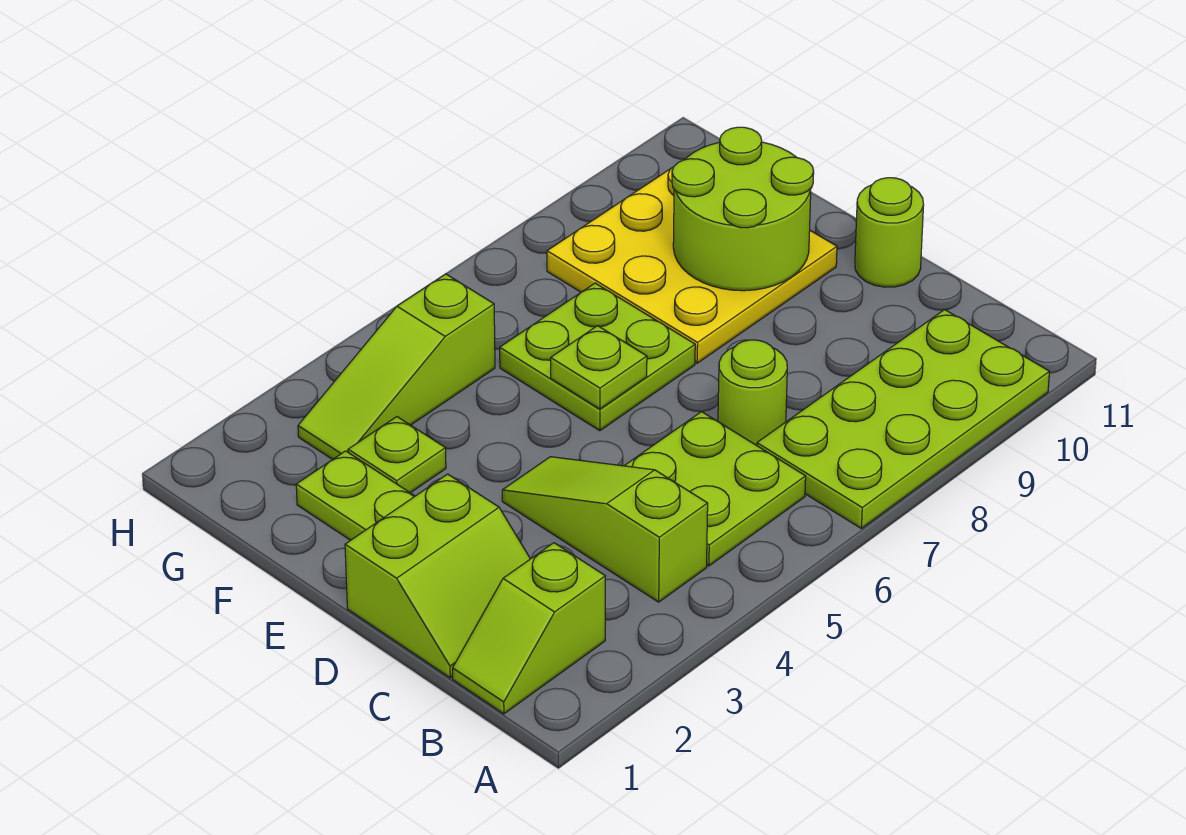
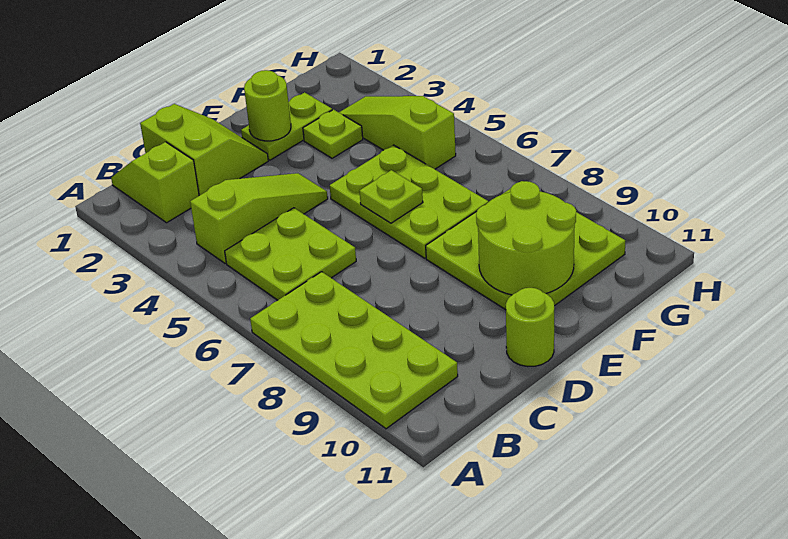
lime 2x2 slope [345,474,530,678] -> lime 2x2 slope turned to [140,104,268,196]
lime 1x1 round brick [718,340,787,445] -> lime 1x1 round brick moved to [244,70,291,141]
lime 2x2 plate [500,283,695,431] -> lime 2x3 plate [330,145,489,258]
yellow 3x3 plate [547,167,837,363] -> lime 3x3 plate [426,181,625,310]

